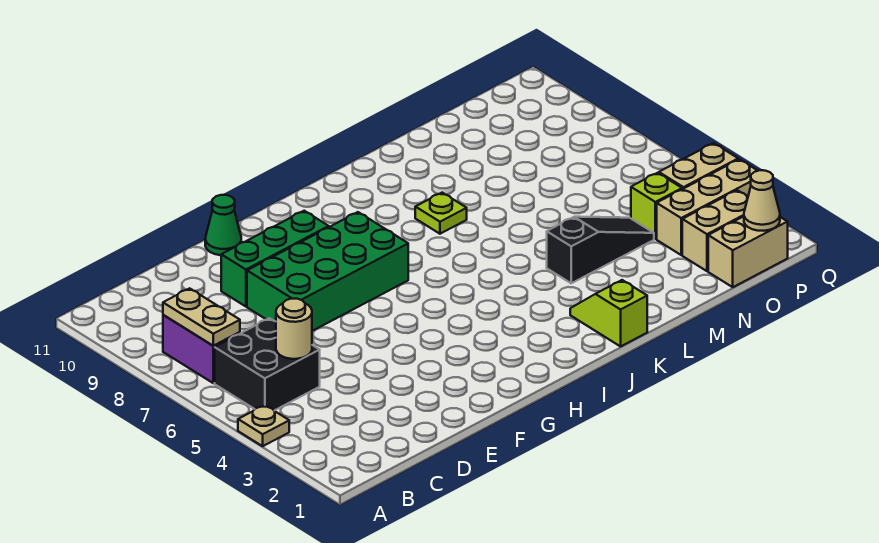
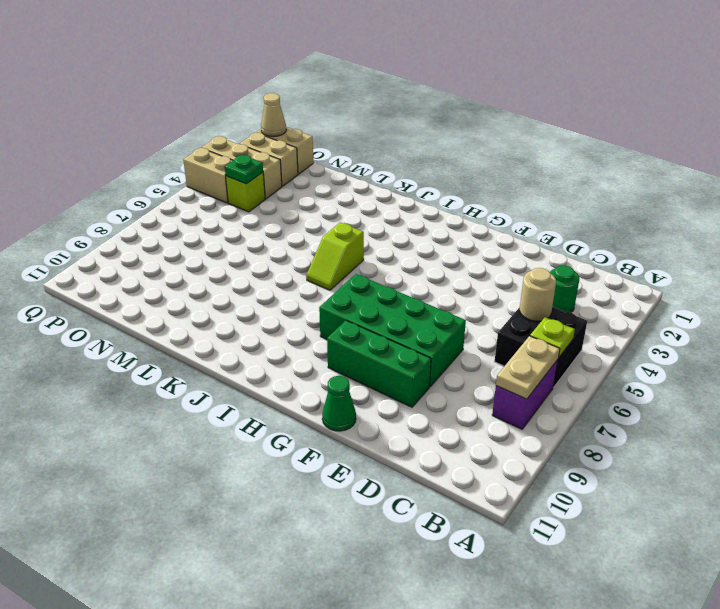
tan 1x1 plate [238,405,289,446] -> none
none -> green 1x1 round brick [550,266,579,312]
lime 1x2 slope [570,280,647,346] -> lime 1x2 slope moved to [306,223,364,290]
lime 1x1 plate [415,193,467,234] -> lime 1x1 plate moved to [530,317,575,358]
black 1x3 slope [547,217,654,283] -> none
none -> green 1x1 plate [225,155,263,184]

